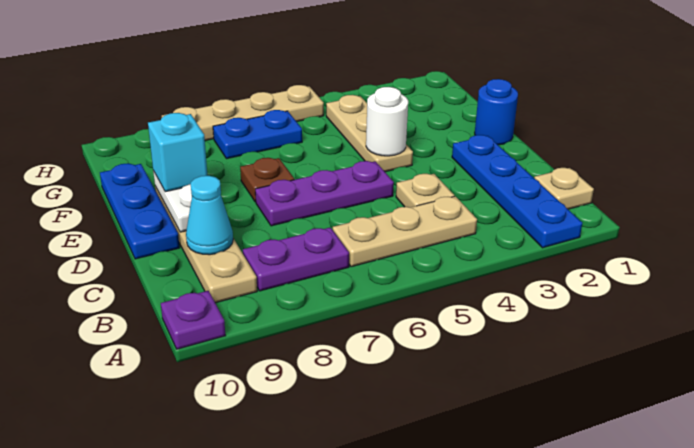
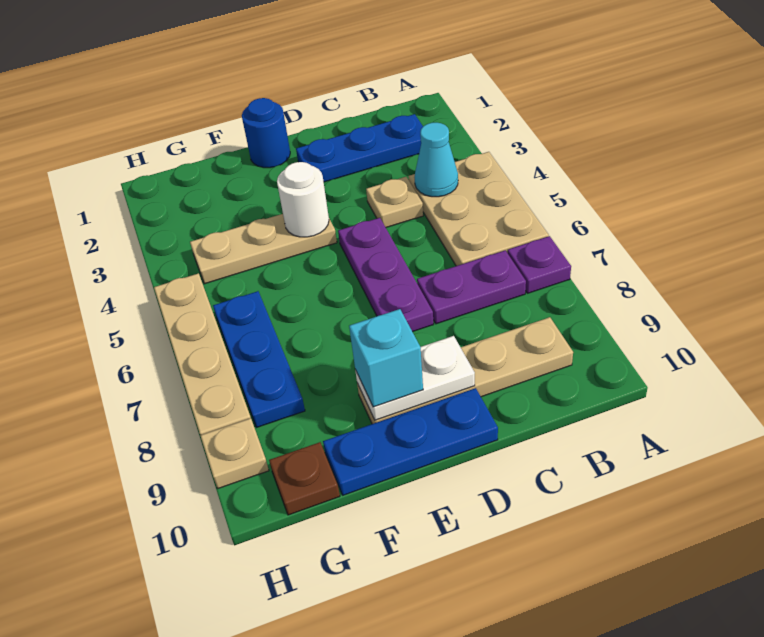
blue 1x4 plate [452,135,582,248] -> blue 1x3 plate [296,114,423,182]
purple 1x1 plate [161,291,226,349] -> purple 1x1 plate moved to [508,236,571,293]
tan 1x1 plate [534,168,594,209] -> tan 1x1 plate moved to [200,418,269,488]
tan 1x3 plate [333,196,477,267] -> tan 2x3 plate [408,152,549,266]
purple 1x2 plate [243,227,349,291] -> purple 1x2 plate turned to [417,250,526,324]
cyan 1x1 cone [186,176,233,255] -> cyan 1x1 cone moved to [414,123,458,197]
brown 1x1 plate [240,158,294,202] -> brown 1x1 plate moved to [269,442,340,515]
blue 1x2 plate [213,110,302,159] -> blue 1x3 plate [213,291,305,428]

